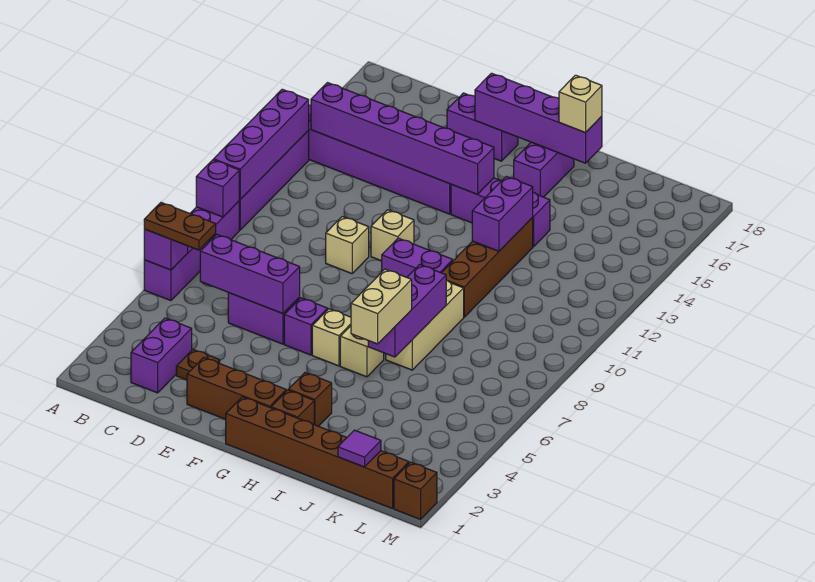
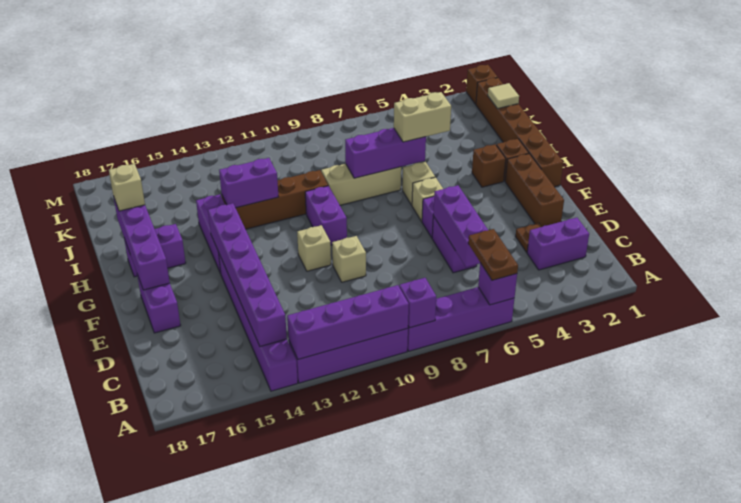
purple 1x1 tile [338,430,381,467] -> tan 1x1 tile [488,83,519,109]

